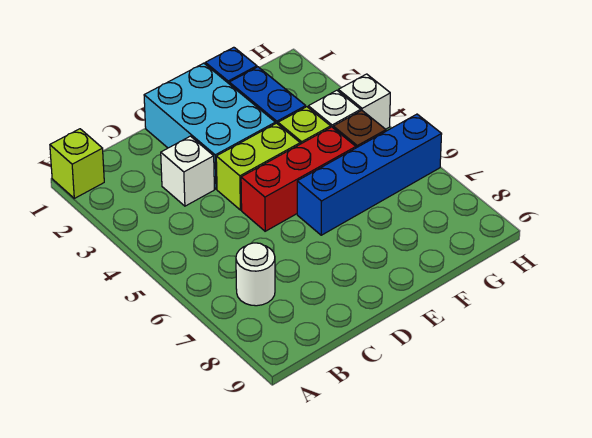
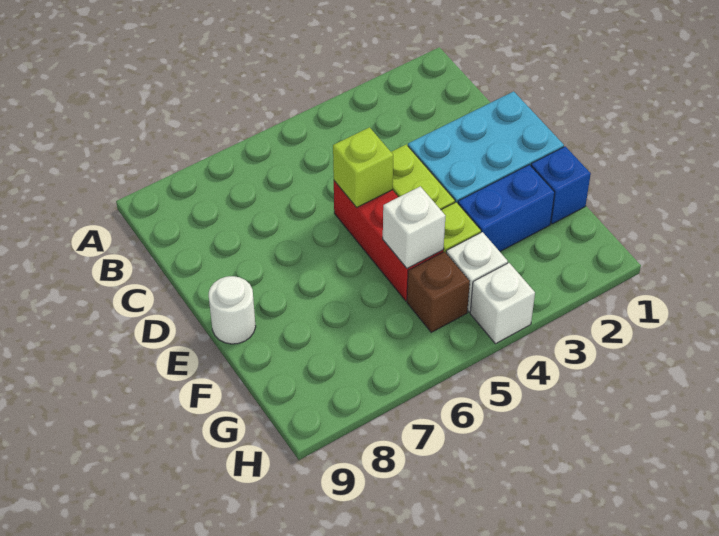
lime 1x1 brick [50,129,104,198] -> lime 1x1 brick moved to [333,127,393,207]
white 1x1 round brick [236,243,275,306] -> white 1x1 round brick moved to [209,276,256,344]
white 1x1 brick [161,136,214,206] -> white 1x1 brick moved to [383,186,445,269]
blue 1x4 brick [297,114,442,235] -> none

